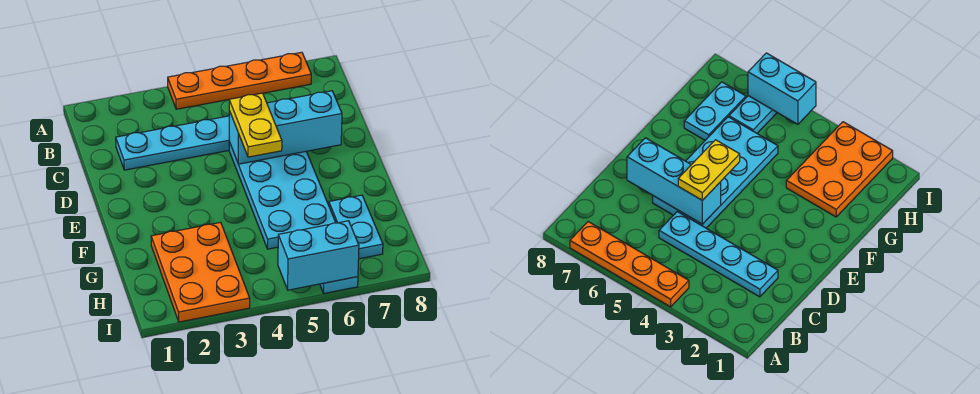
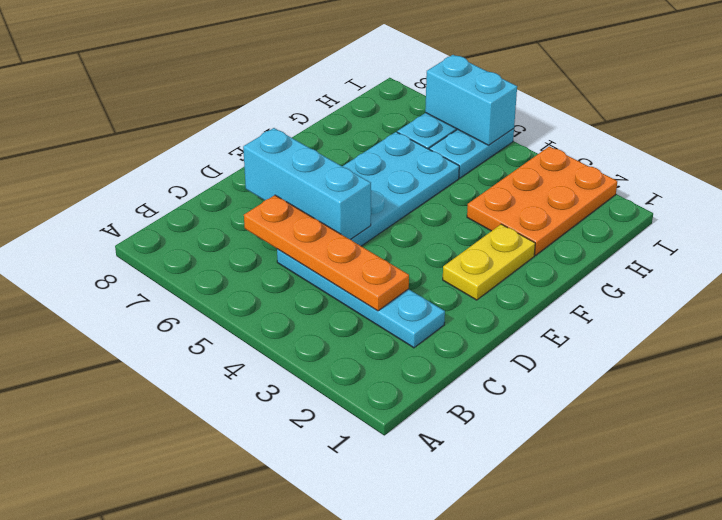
orange 1x4 plate [168,52,311,109] -> orange 1x4 plate moved to [244,195,409,311]
yellow 1x2 plate [229,93,282,157] -> yellow 1x2 plate moved to [443,224,535,300]
cyan 1x2 plate [329,195,383,259] -> cyan 1x2 plate moved to [429,129,514,178]

